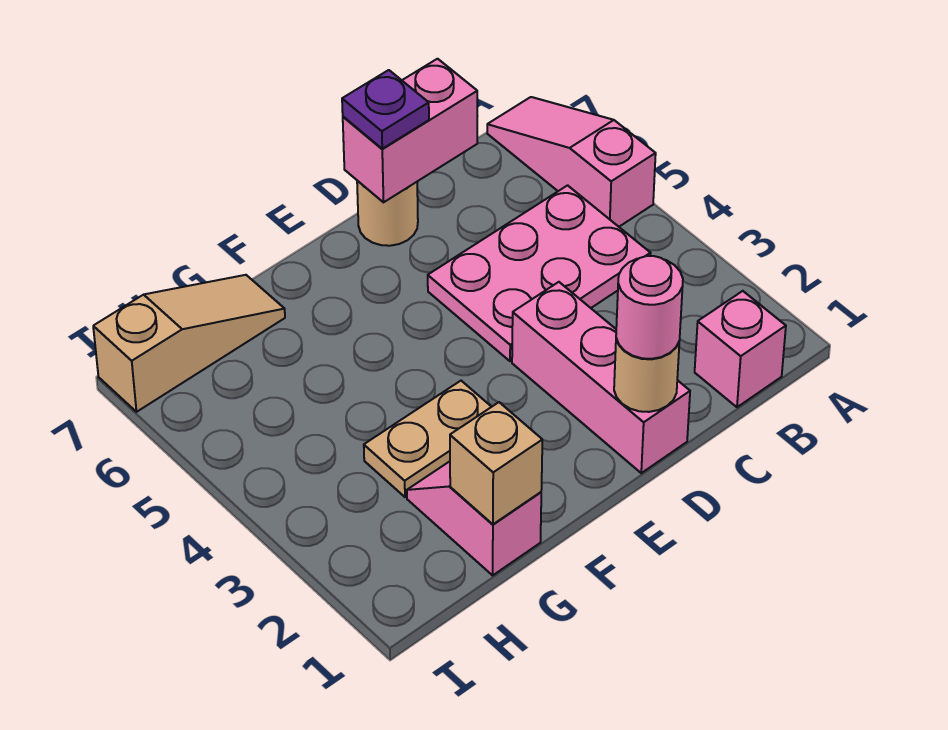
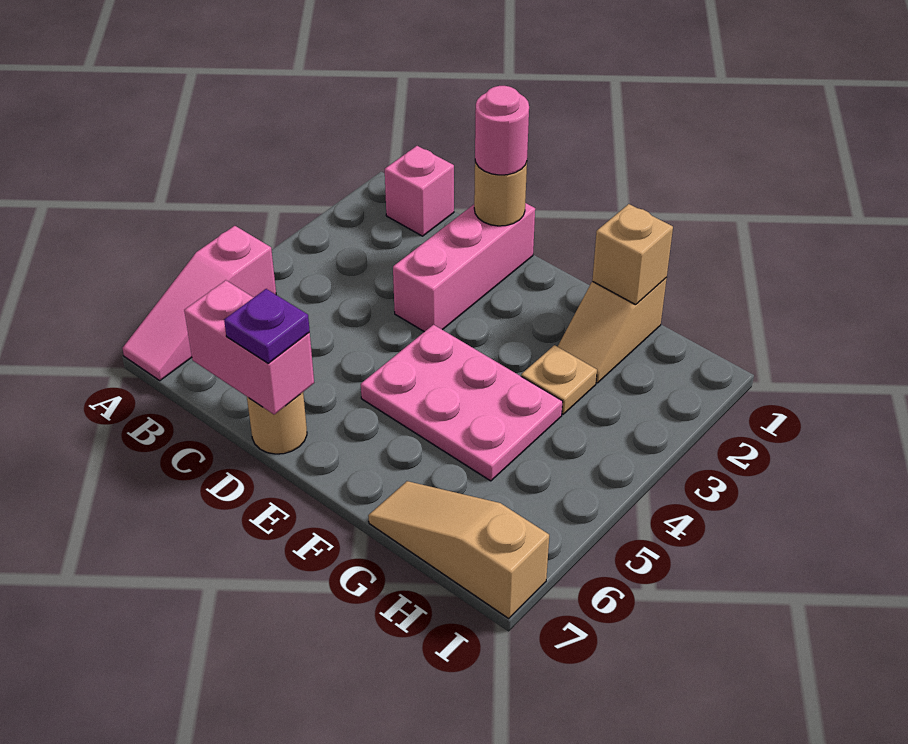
pink 2x3 plate [428,185,651,361] -> pink 2x3 plate moved to [361,325,563,481]
tan 1x2 plate [364,381,491,497] -> tan 1x1 plate [521,345,597,414]
pink 1x2 slope [407,461,541,575] -> tan 1x2 slope [558,278,667,383]

